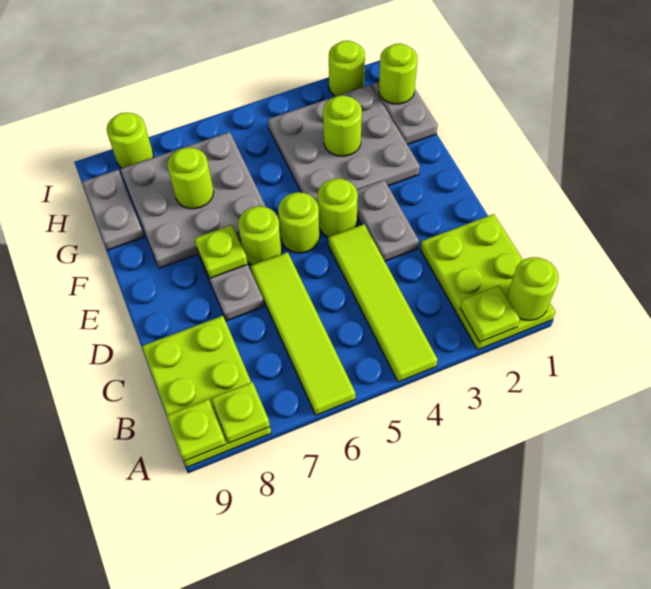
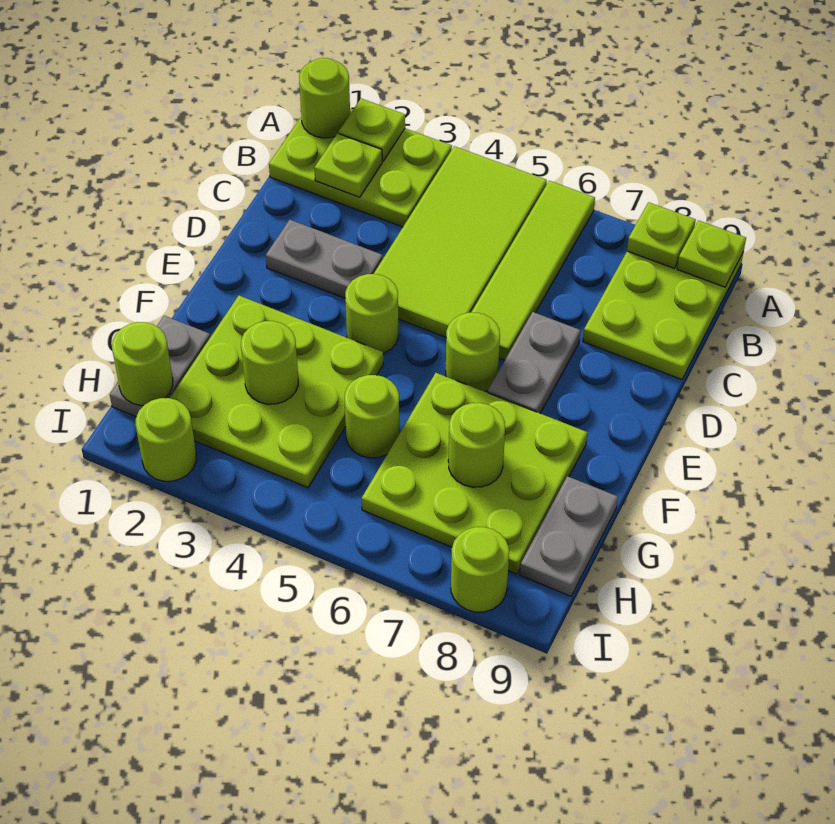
lime 2x3 plate [420,214,556,350] -> lime 2x3 plate turned to [269,109,452,227]
lime 1x4 tile [328,224,438,382] -> lime 2x4 tile [374,146,547,337]
grey 1x2 plate [357,180,419,261] -> grey 1x2 plate turned to [266,220,383,298]
lime 1x1 round brick [278,192,320,253] -> lime 1x1 round brick moved to [345,375,399,458]
lime 1x1 plate [194,225,248,278] -> lime 1x1 plate moved to [314,133,382,197]
grey 3x3 plate [268,85,420,202] -> lime 3x3 plate [170,296,383,488]
grey 3x3 plate [120,132,266,268] -> lime 3x3 plate [361,373,587,574]

